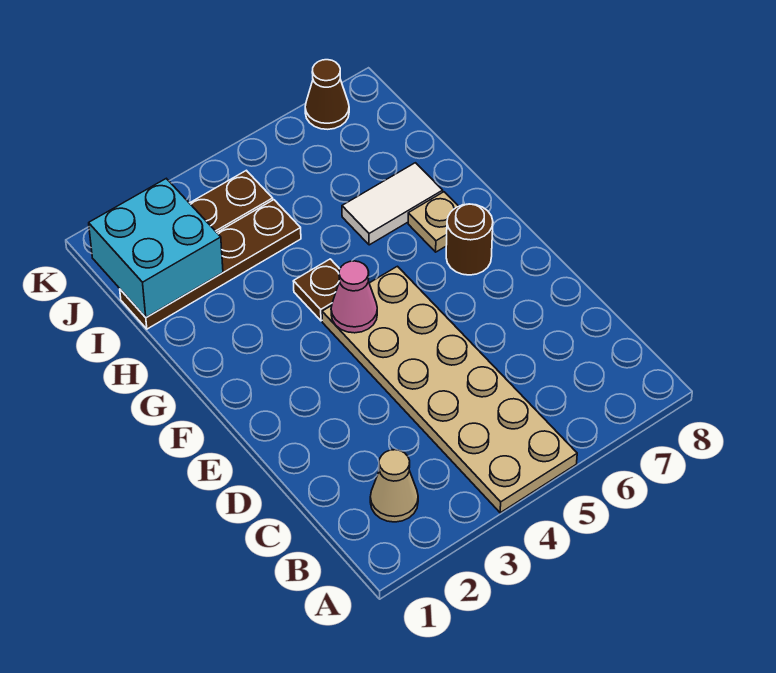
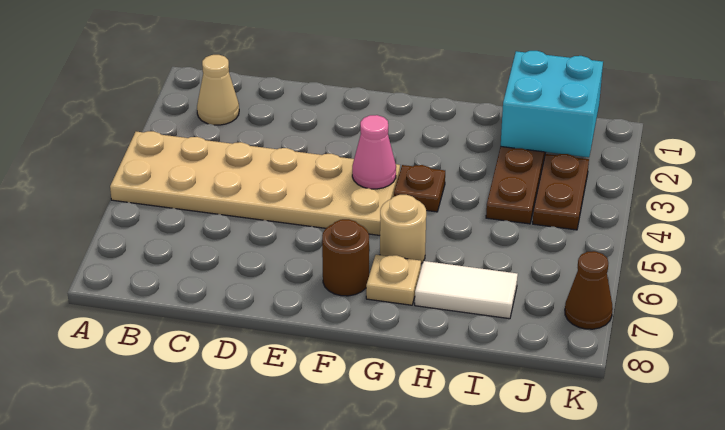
none -> tan 1x1 round brick [380,195,426,264]
white 1x2 tile [342,163,443,245] -> white 1x2 tile turned to [415,261,518,319]

